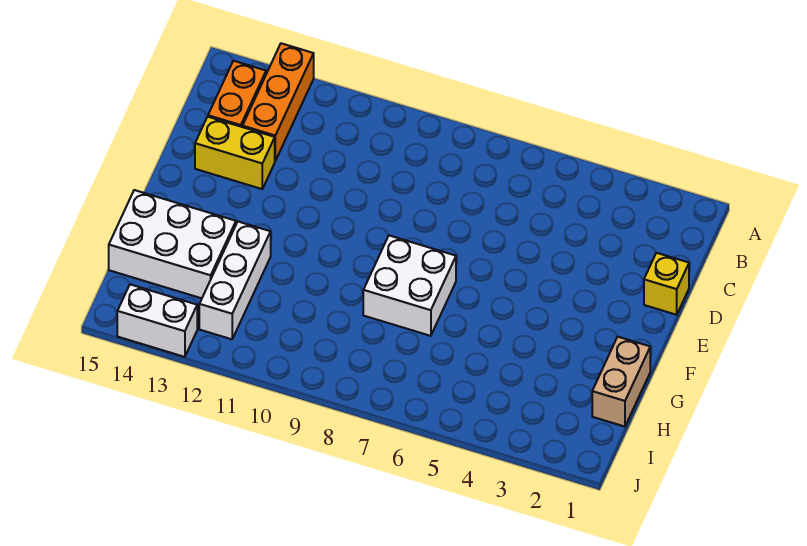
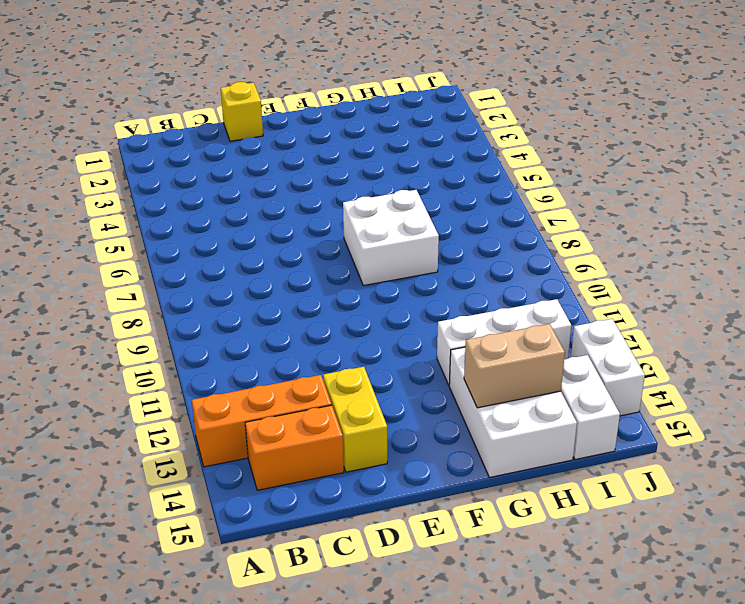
tan 1x2 brick [592,337,650,427] -> tan 1x2 brick moved to [464,324,565,408]
none -> white 1x2 brick [561,355,620,460]

